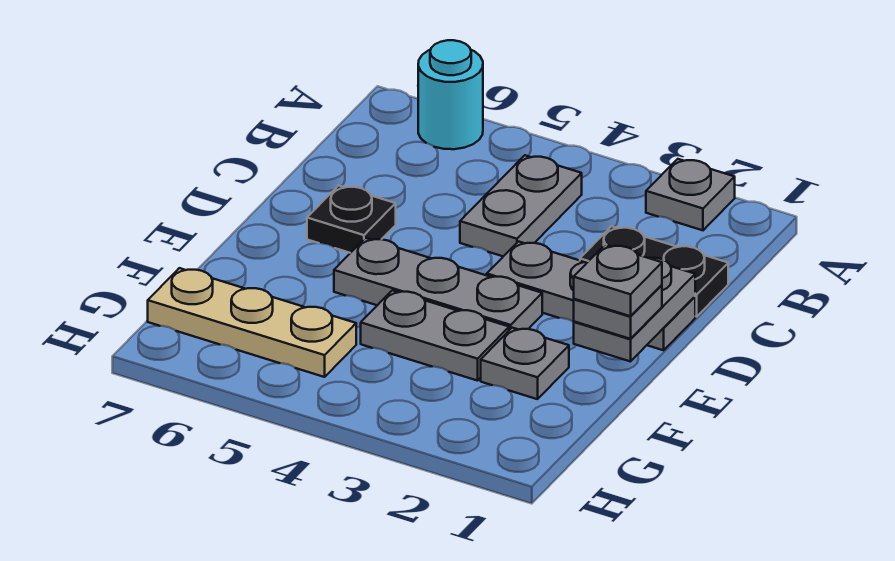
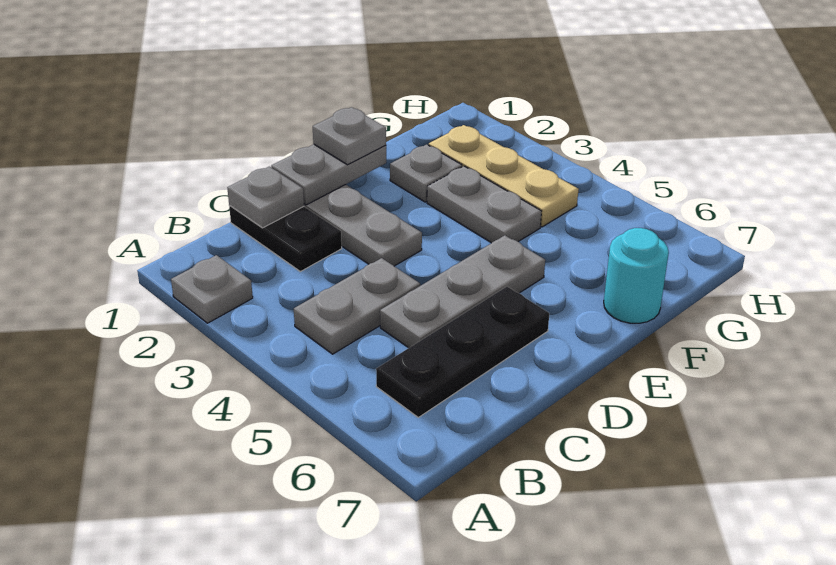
cyan 1x1 round brick [418,40,483,149] -> cyan 1x1 round brick moved to [604,228,669,323]
black 1x1 plate [307,185,396,253] -> black 1x3 plate [376,287,549,417]
grey 1x1 plate [574,245,662,316] -> grey 1x1 plate moved to [227,167,304,228]
grey 1x3 plate [334,238,542,330] -> grey 1x3 plate turned to [380,235,545,348]
tan 1x3 plate [148,268,356,377] -> tan 1x3 plate moved to [429,125,579,227]

